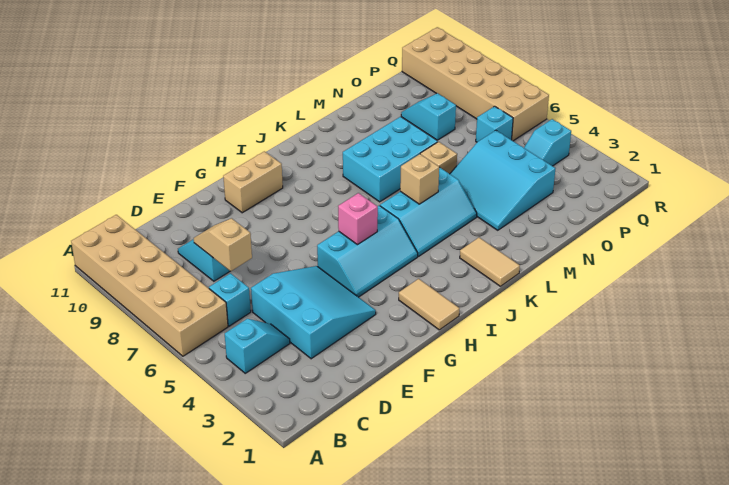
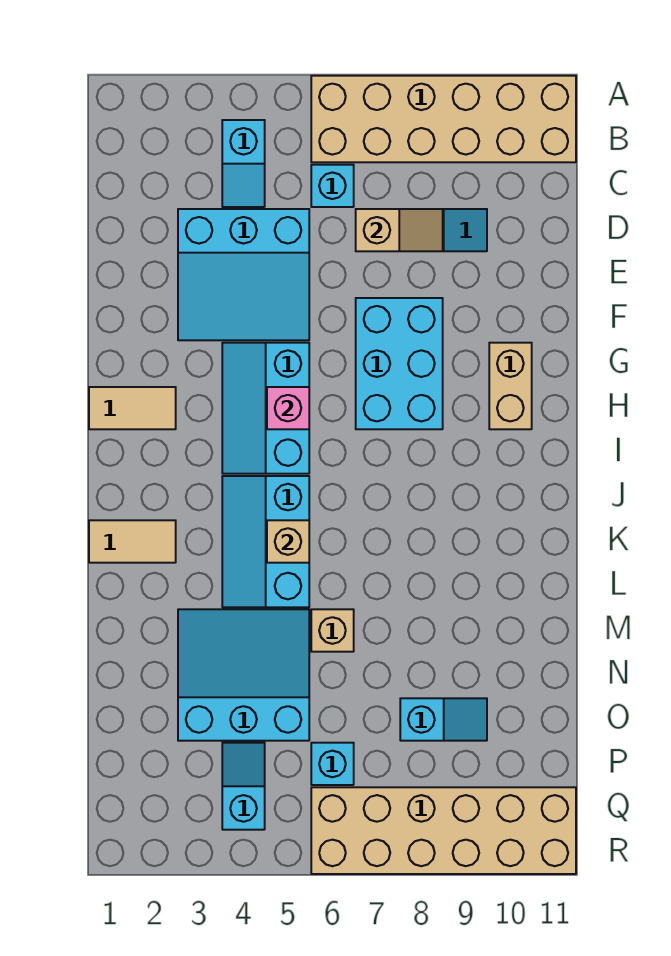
cyan 2x3 brick [343,117,438,202] -> cyan 2x3 brick moved to [356,298,443,429]

